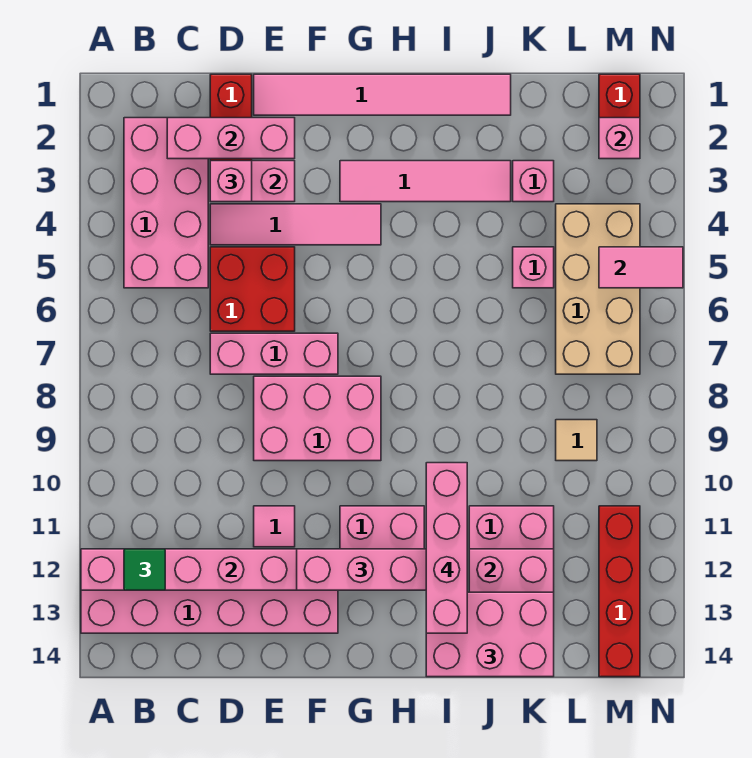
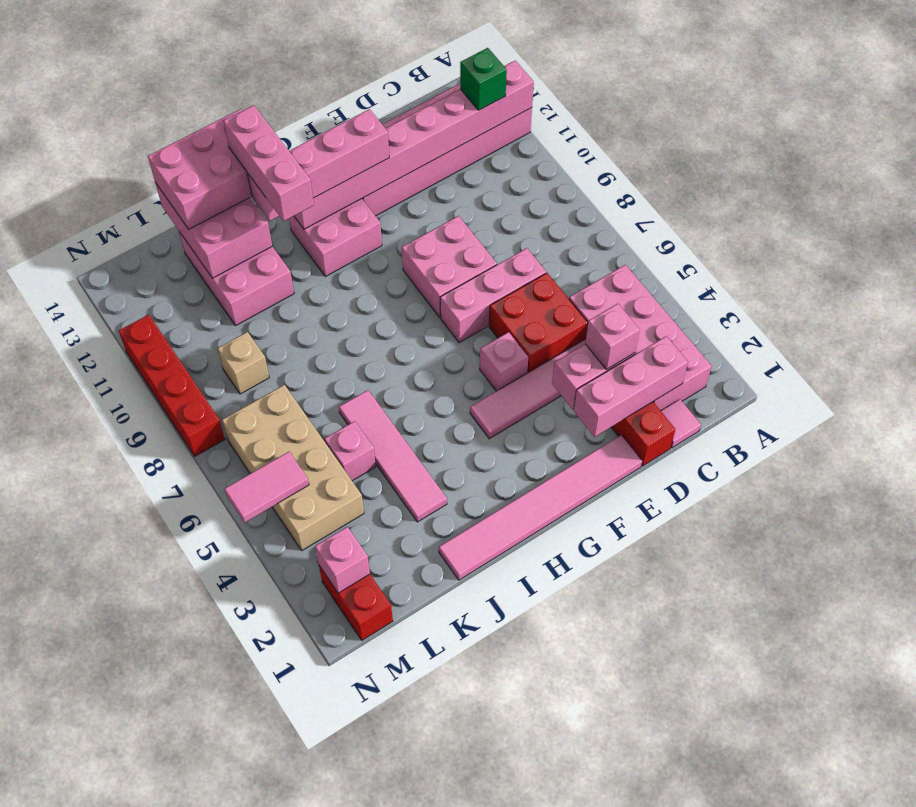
green 1x1 tile [124,549,165,590] -> green 1x1 brick [460,48,507,110]
pink 2x3 brick [254,376,381,461] -> pink 2x2 brick [402,216,497,317]
pink 1x1 tile [254,506,295,547] -> pink 1x1 tile moved to [661,399,701,448]
pink 1x4 tile [340,161,511,202] -> pink 1x4 tile turned to [339,390,447,522]
pink 1x4 brick [426,463,467,633] -> pink 1x3 brick [223,105,314,221]
pink 1x1 brick [513,161,554,202] -> pink 1x1 brick moved to [480,332,528,391]
tan 1x1 tile [556,420,597,461] -> tan 1x1 brick [218,332,269,394]
red 1x4 brick [599,506,640,677] -> red 1x4 brick moved to [119,315,225,456]

